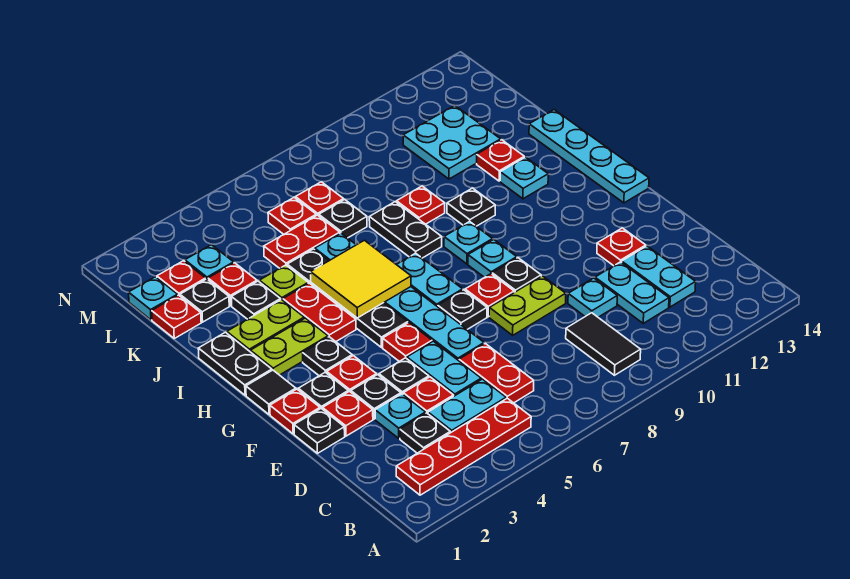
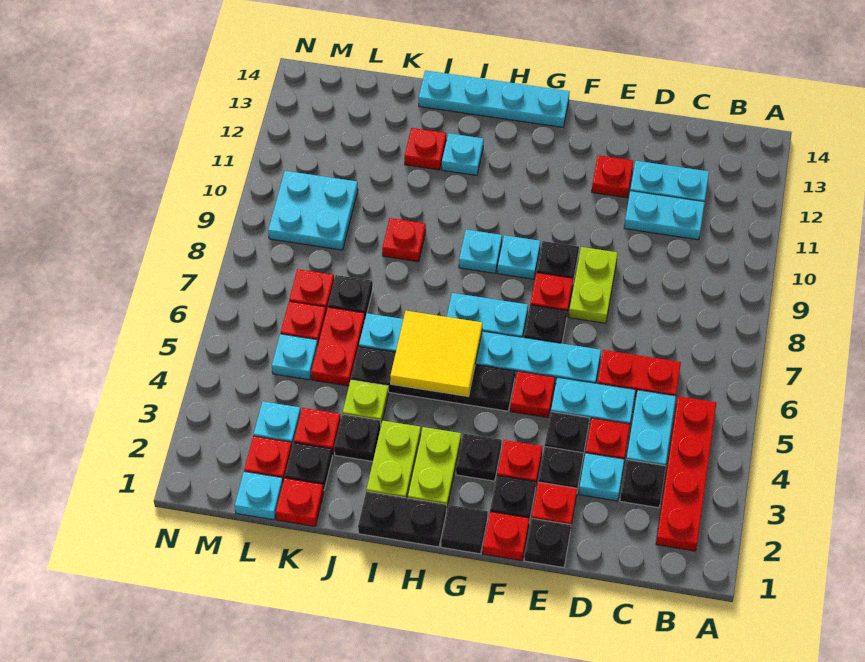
black 1x2 tile [566,313,641,375] -> none
cyan 1x1 plate [568,278,617,317] -> cyan 1x1 plate moved to [272,334,318,380]
red 1x2 plate [283,283,356,342] -> none
black 1x2 plate [369,202,442,258] -> none
black 1x1 plate [447,188,495,226] -> none
cyan 2x2 plate [403,105,501,179] -> cyan 2x2 plate moved to [268,171,358,250]

